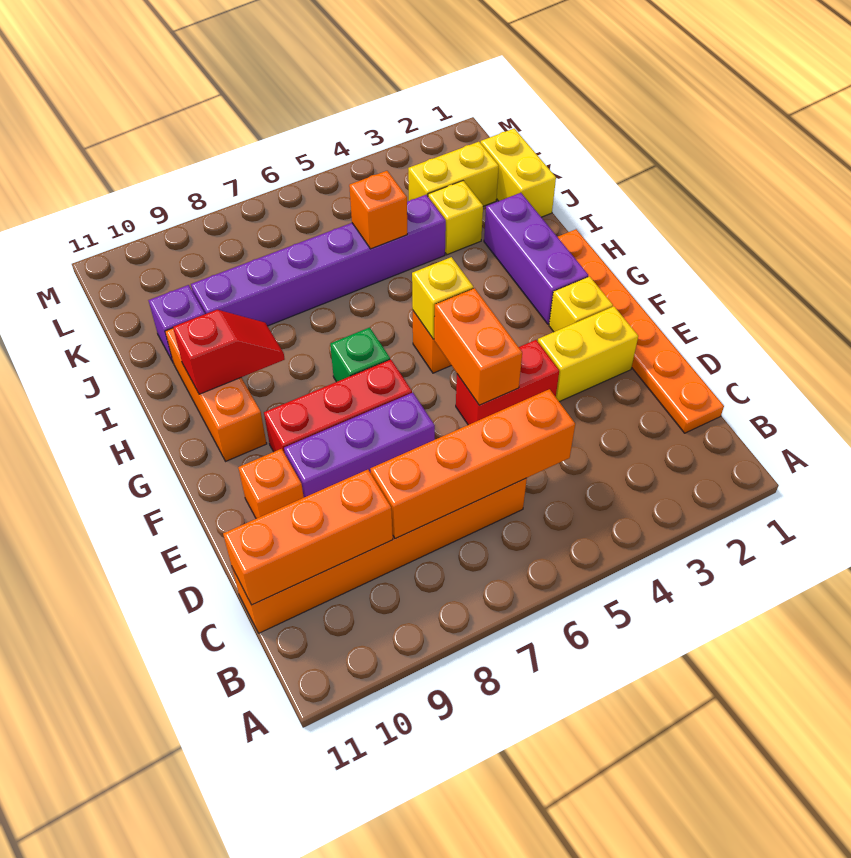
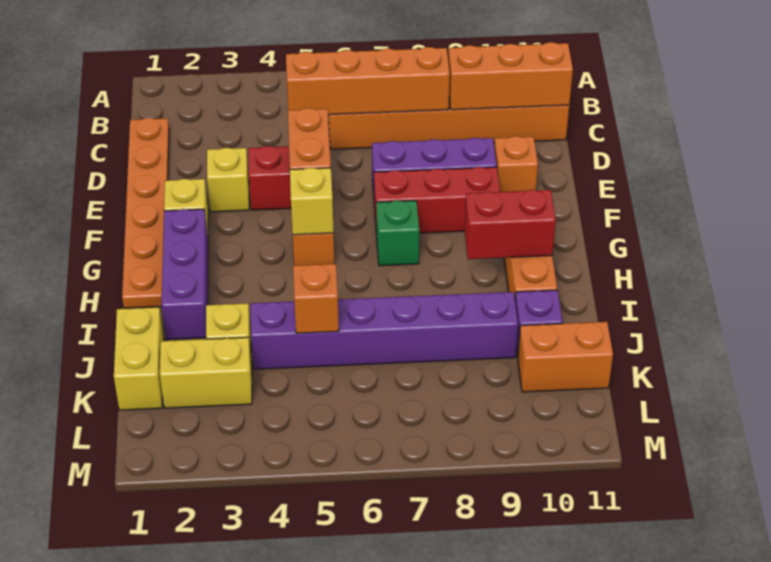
yellow 1x2 brick [538,307,638,402] -> yellow 1x1 brick [207,148,249,212]
red 1x2 slope [173,310,285,394] -> red 1x2 brick [464,190,556,259]
none -> orange 1x2 brick [518,322,613,392]

